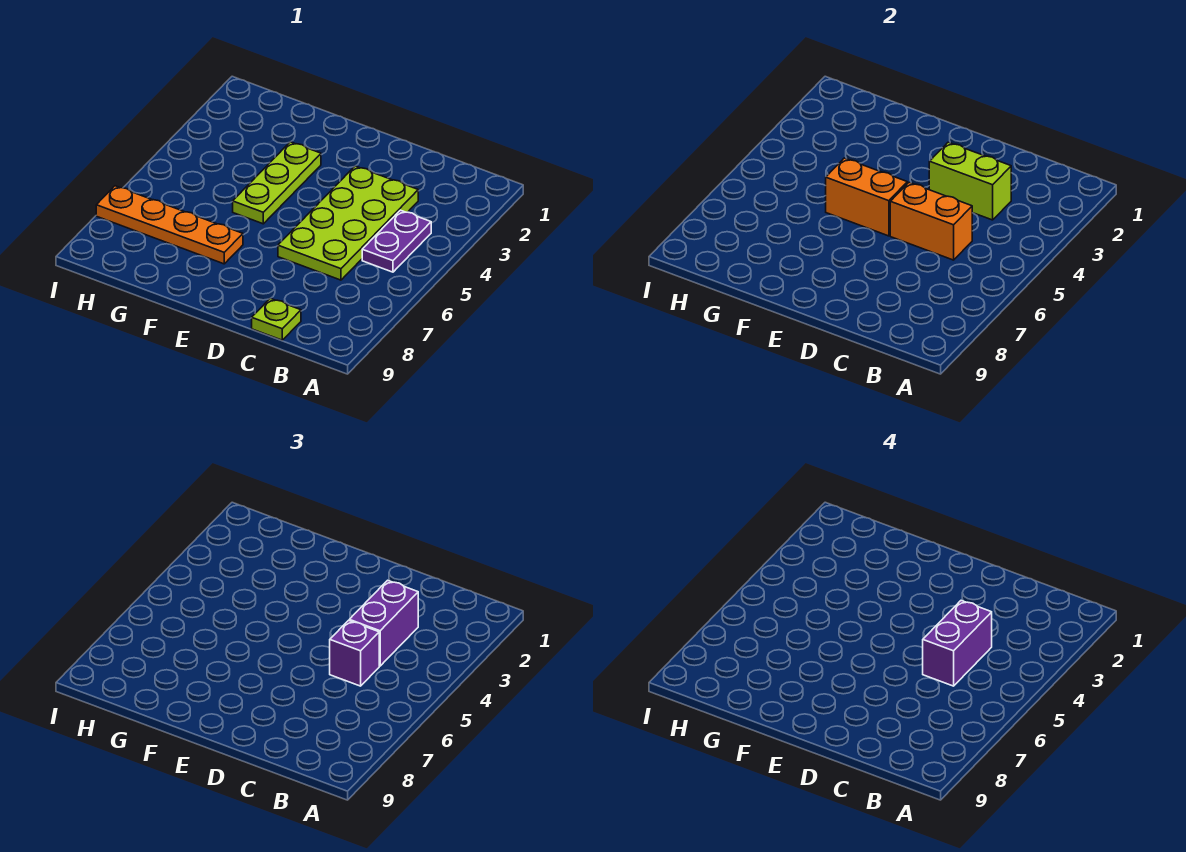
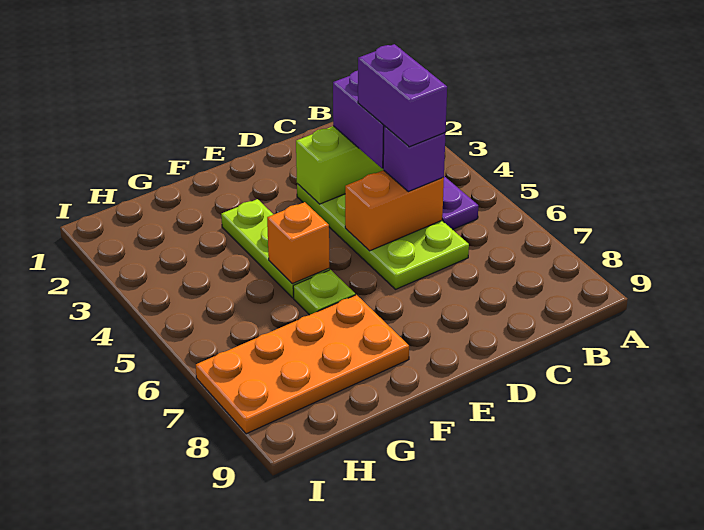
lime 1x1 plate [252,298,301,340] -> lime 1x1 plate moved to [293,270,355,315]
orange 1x2 brick [826,158,907,236] -> orange 1x1 brick [267,202,329,284]
orange 1x4 plate [96,186,243,264] -> orange 2x4 plate [196,295,409,434]

